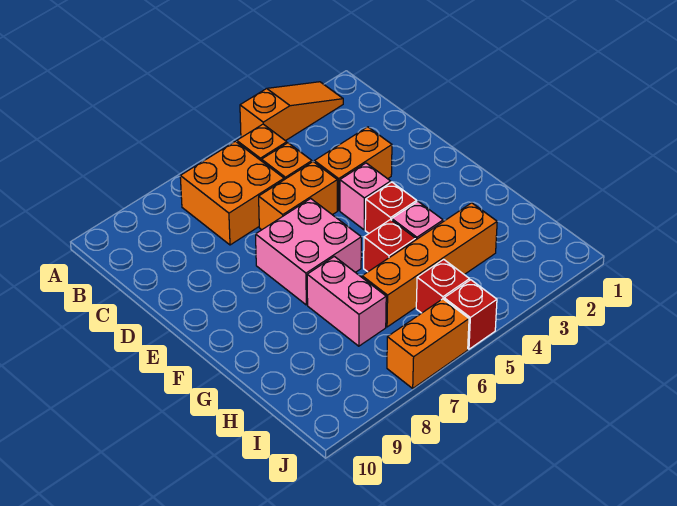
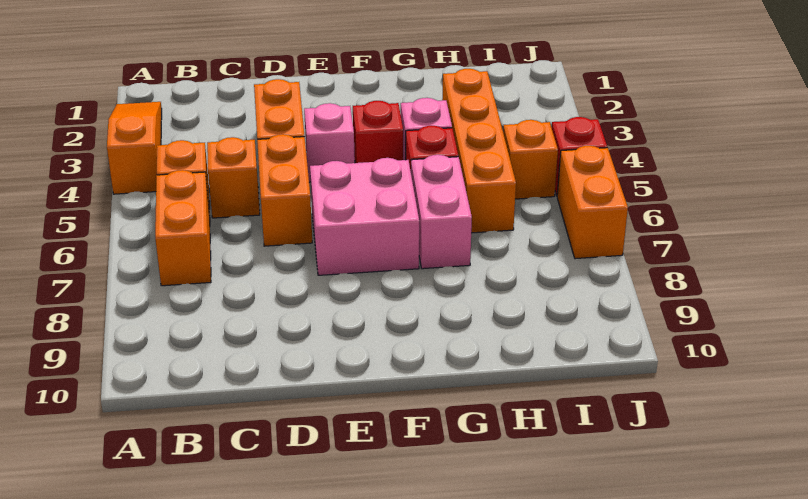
orange 2x2 brick [180,141,284,245] -> orange 1x2 brick [155,170,211,286]
pink 1x2 brick [307,256,386,346] -> pink 1x2 brick turned to [411,155,472,269]
red 1x1 brick [416,259,469,313] -> orange 1x1 brick [503,120,558,199]

